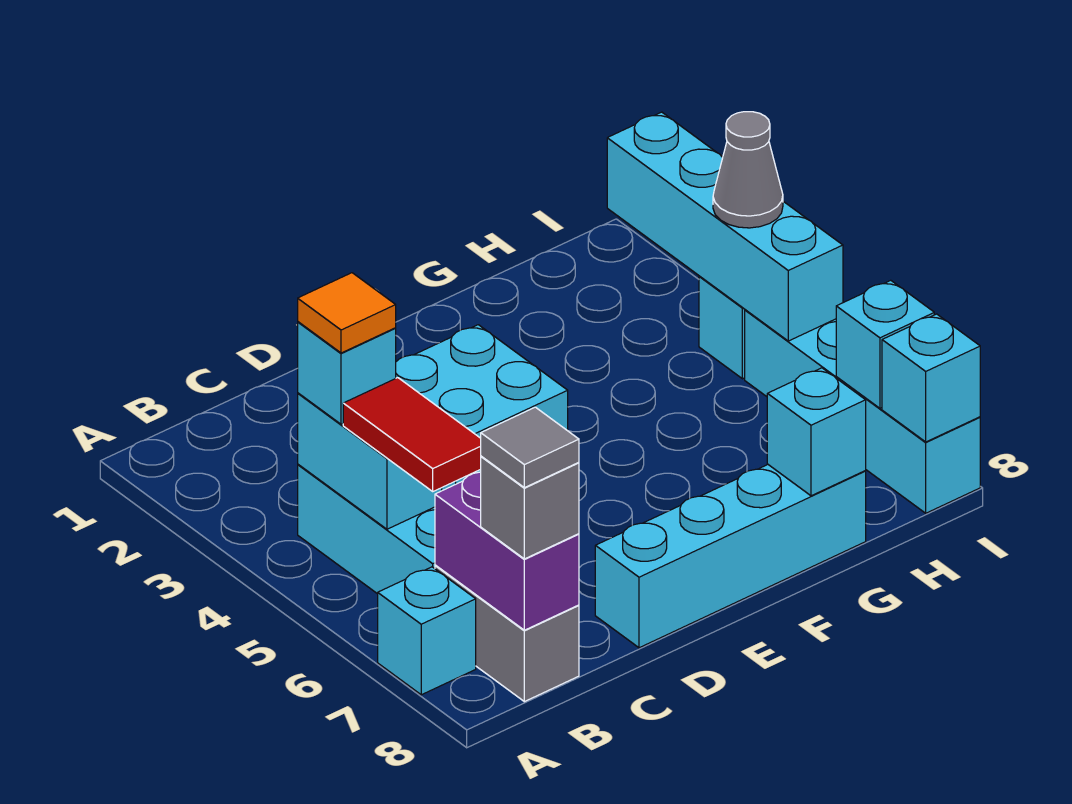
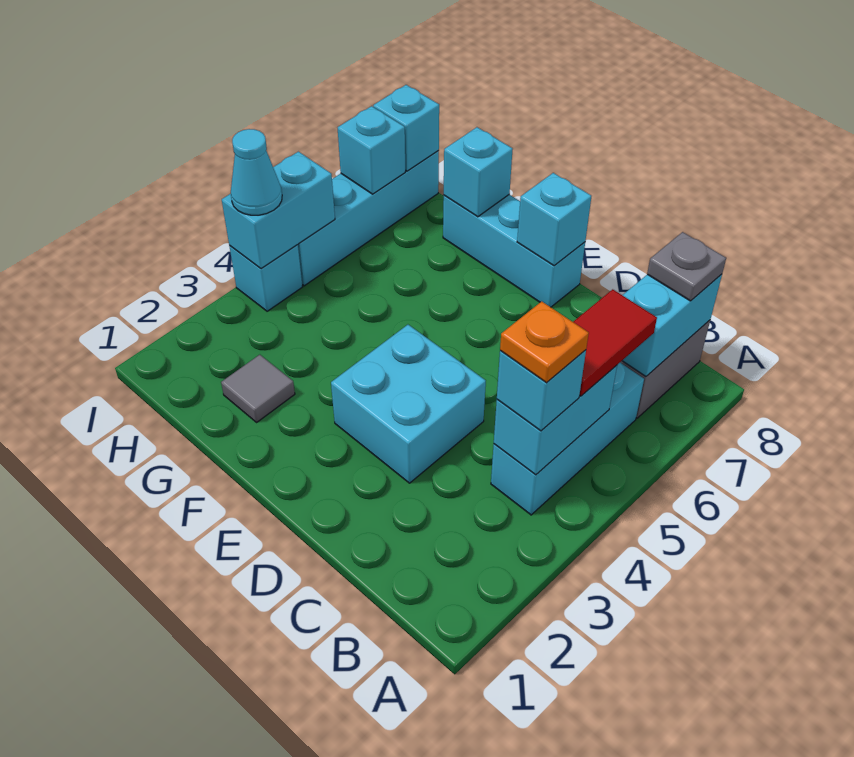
cyan 1x1 brick [378,567,476,695] -> cyan 1x1 brick moved to [517,173,591,266]
orange 1x1 tile [298,273,396,353] -> orange 1x1 plate [500,301,589,383]
purple 1x2 brick [435,472,579,630] -> cyan 1x2 brick [622,274,722,376]
grey 1x1 brick [481,456,579,559] -> grey 1x1 plate [647,232,726,301]
grey 1x1 tile [481,407,579,488] -> grey 1x1 tile moved to [221,355,295,422]
cyan 1x4 brick [595,465,866,648] -> cyan 1x3 brick [443,195,585,307]
cyan 1x4 brick [607,112,843,341] -> cyan 1x2 brick [222,152,335,269]
grey 1x1 cone [713,112,783,228] -> cyan 1x1 cone [231,129,282,215]

